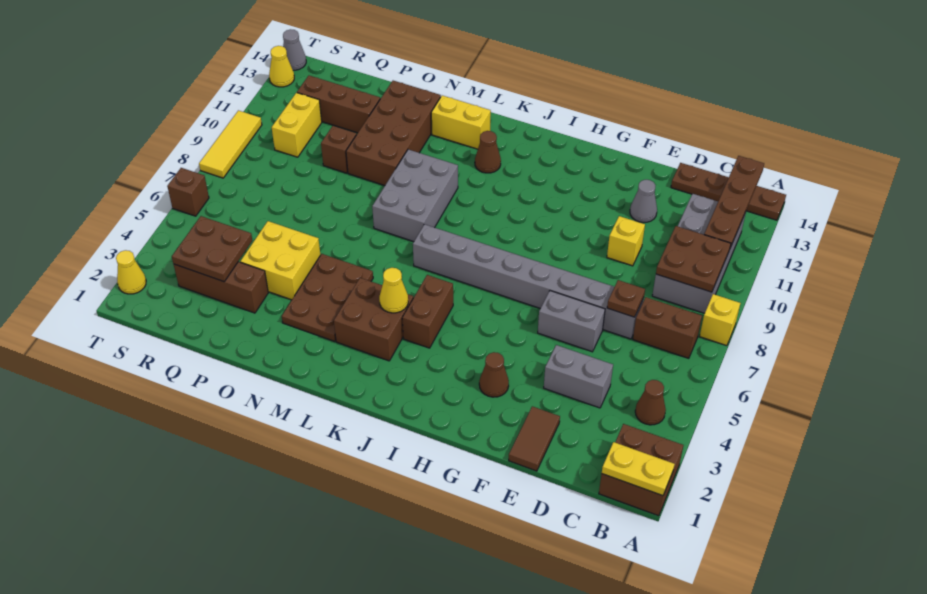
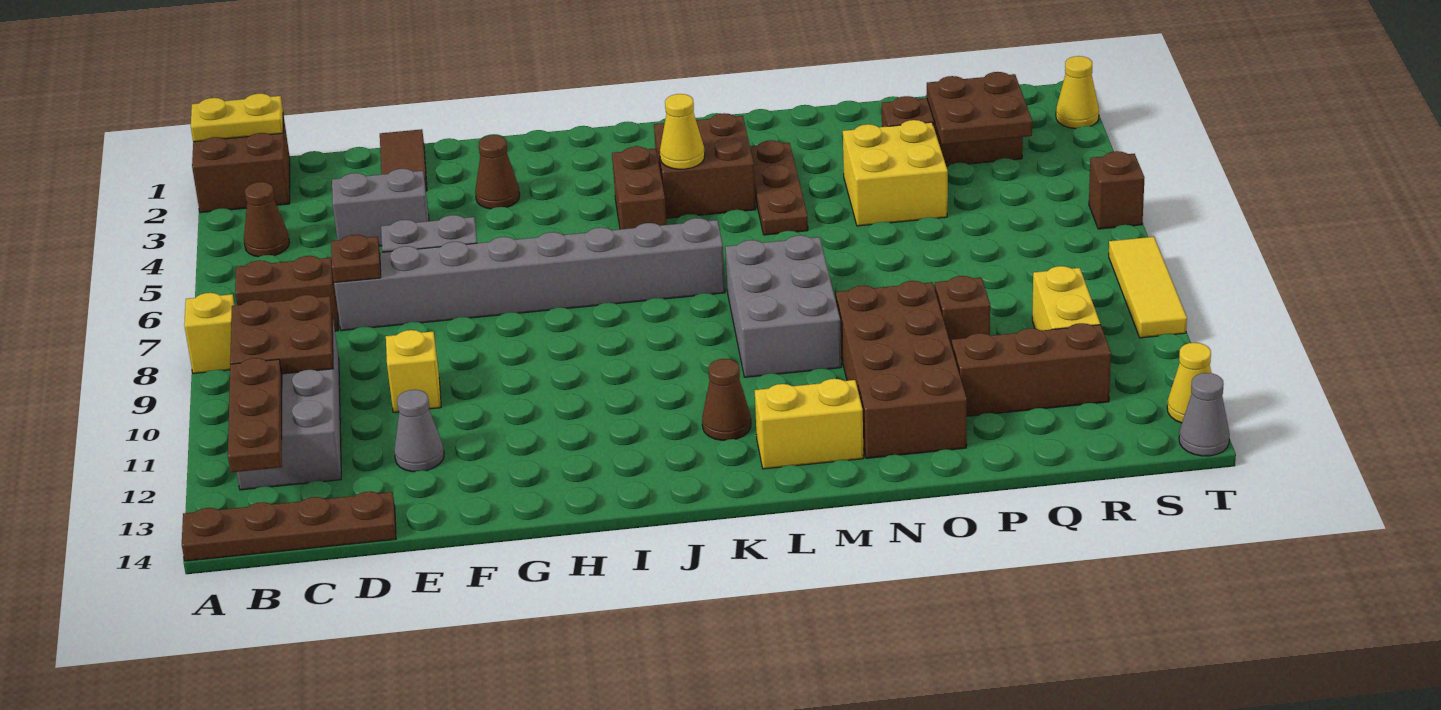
brown 1x4 plate [704,156,764,248] -> brown 1x3 plate [228,358,282,472]
brown 2x3 plate [282,254,373,342] -> brown 1x3 plate [750,140,808,235]

